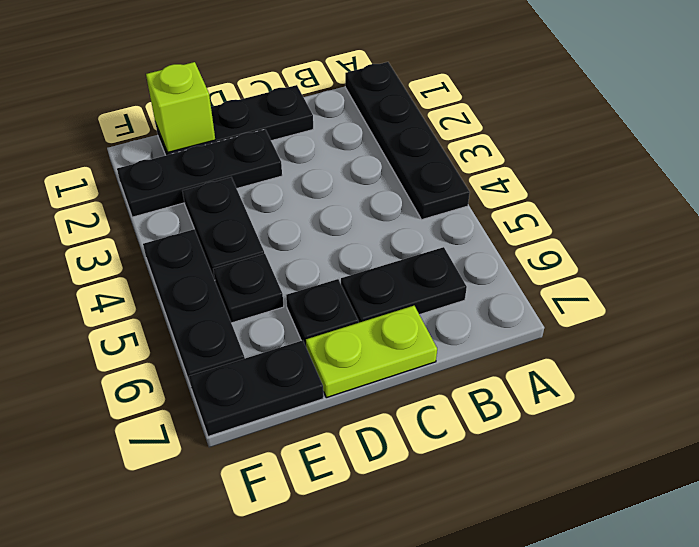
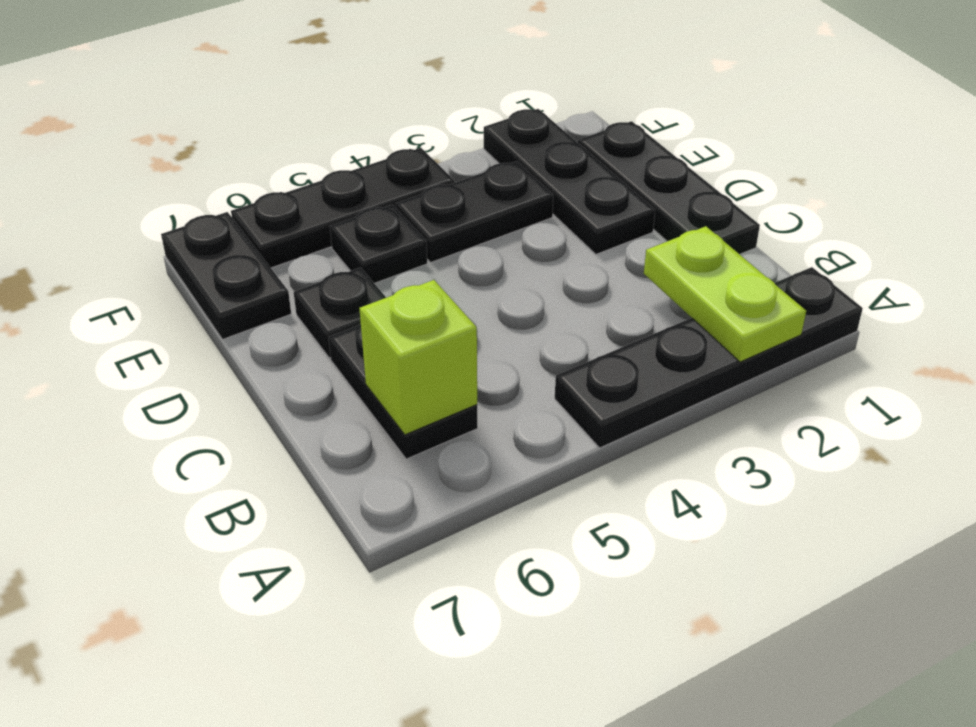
lime 1x2 plate [306,306,437,398] -> lime 1x2 plate moved to [644,226,806,362]
lime 1x1 brick [146,62,215,153] -> lime 1x1 brick moved to [359,280,477,435]

